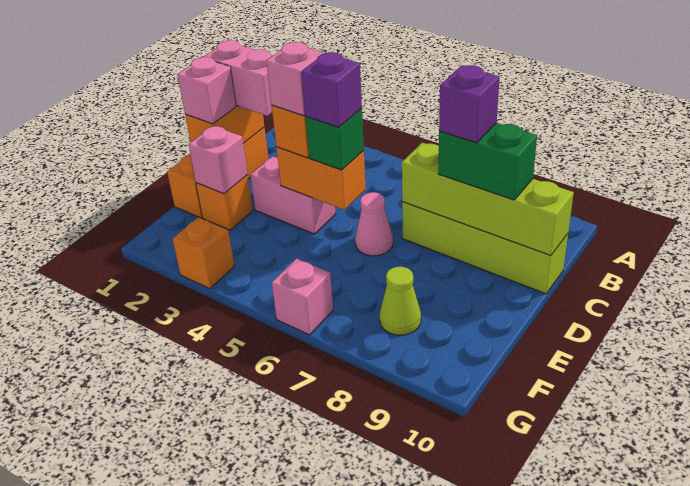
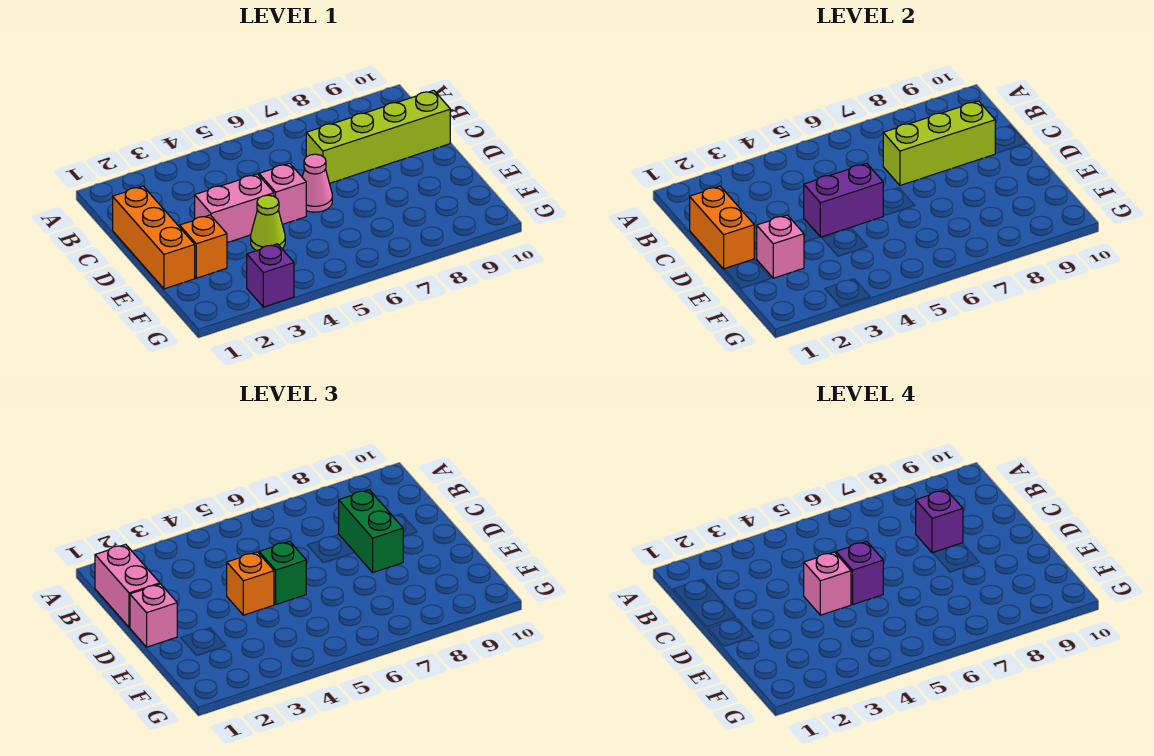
pink 1x2 brick [204,40,273,116] -> pink 1x2 brick turned to [95,544,160,627]
lime 1x4 brick [402,143,574,255] -> lime 1x3 brick [883,101,996,185]
green 1x2 brick [438,123,537,200] -> green 1x2 brick turned to [339,490,404,572]
orange 1x2 brick [276,147,366,210] -> purple 1x2 brick [804,163,883,237]
lime 1x1 cone [380,267,421,335] -> lime 1x1 cone moved to [251,195,285,251]
orange 1x1 brick [173,217,234,288] -> purple 1x1 brick [247,244,294,307]
pink 1x1 brick [272,259,333,335] -> pink 1x1 brick moved to [259,163,306,224]

